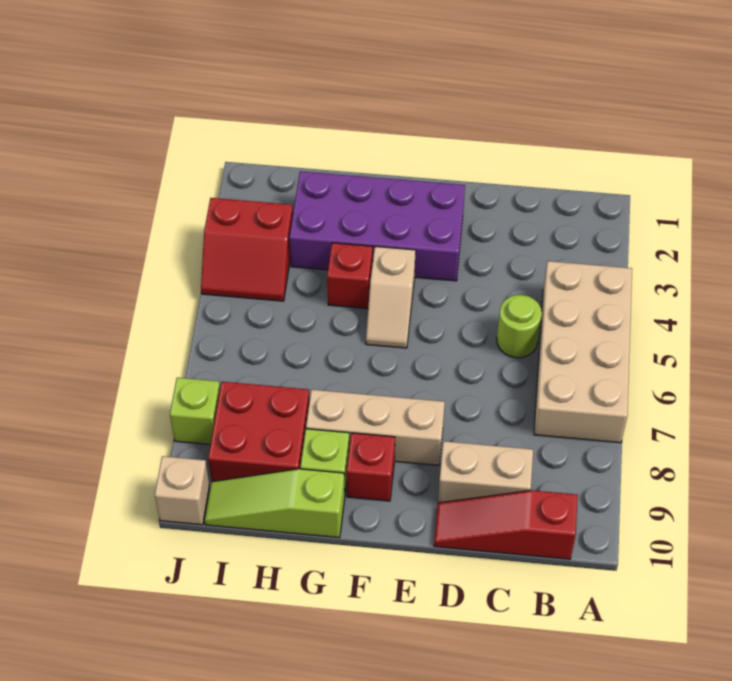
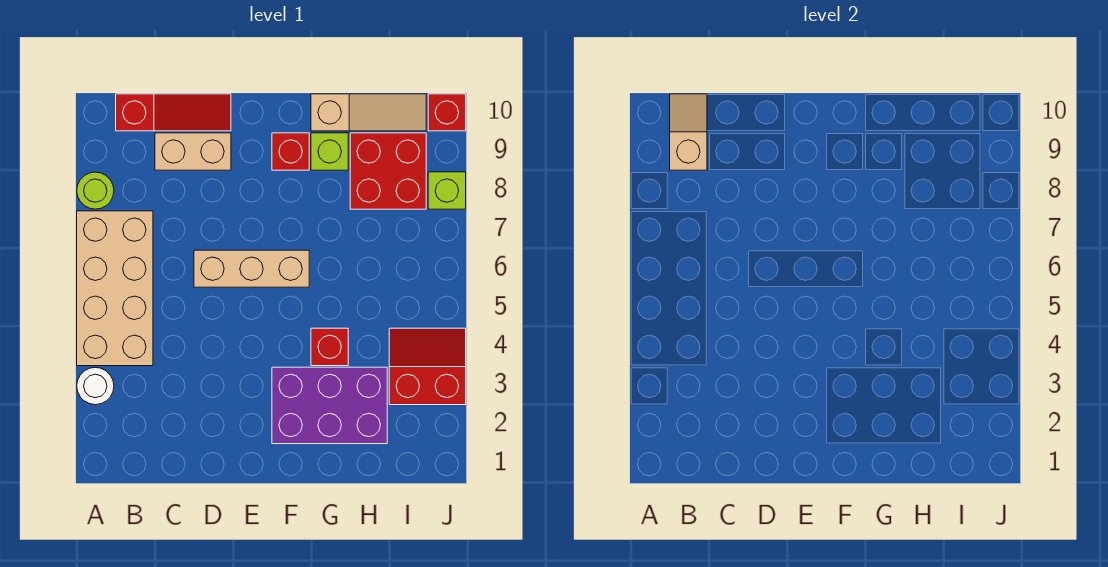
none -> white 1x1 round brick [77,367,114,405]
lime 1x1 round brick [497,295,542,358] -> lime 1x1 round brick moved to [77,172,114,209]
purple 2x4 brick [289,171,465,281] -> purple 2x3 brick [272,367,387,444]
tan 1x3 brick [306,390,445,465] -> tan 1x3 brick moved to [194,250,309,287]
tan 1x2 slope [366,246,416,348] -> tan 1x2 slope moved to [670,94,707,170]
lime 1x3 slope [205,469,345,538] -> tan 1x3 slope [311,94,426,131]
tan 1x1 brick [155,456,210,525] -> red 1x1 brick [428,94,466,131]

